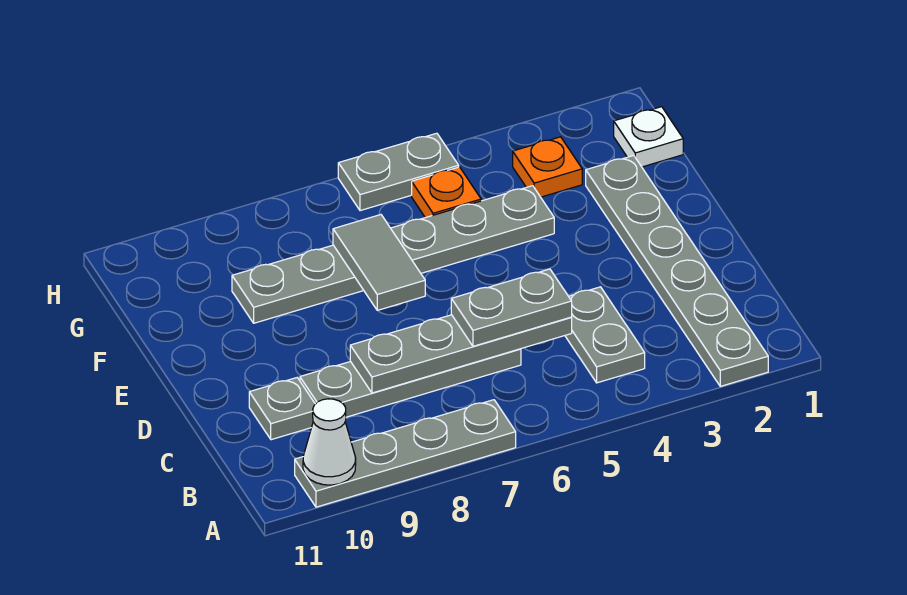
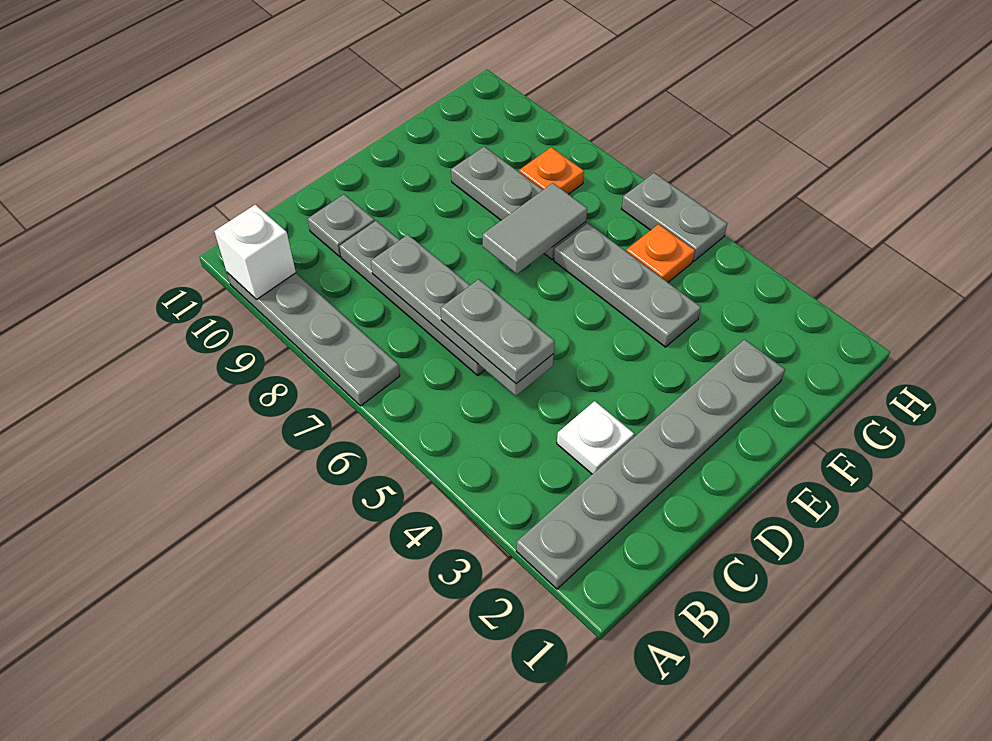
white 1x1 cone [303,399,356,485] -> white 1x1 brick [214,205,296,299]
grey 1x2 plate [565,287,645,383] -> none
white 1x1 plate [614,107,683,167] -> white 1x1 plate moved to [557,401,634,474]
orange 1x1 plate [513,137,582,197] -> orange 1x1 plate moved to [519,147,584,194]

